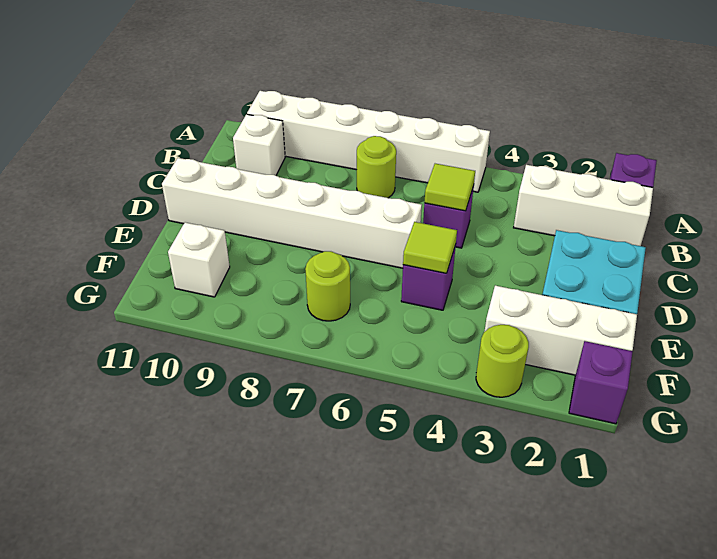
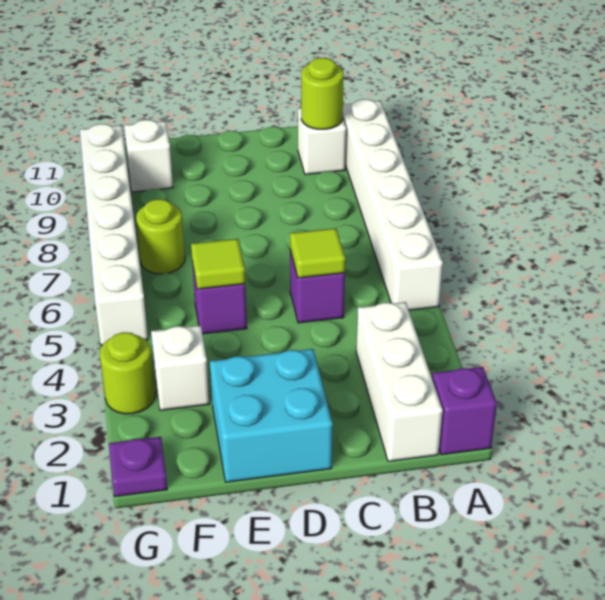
lime 1x1 round brick [357,136,396,198] -> lime 1x1 round brick moved to [301,58,344,129]
white 1x6 brick [162,158,422,268] -> white 1x6 brick moved to [80,124,148,345]
white 1x3 brick [484,286,637,375] -> white 1x1 brick [151,325,210,410]
purple 1x1 brick [569,341,633,424] -> purple 1x1 plate [109,437,167,496]

